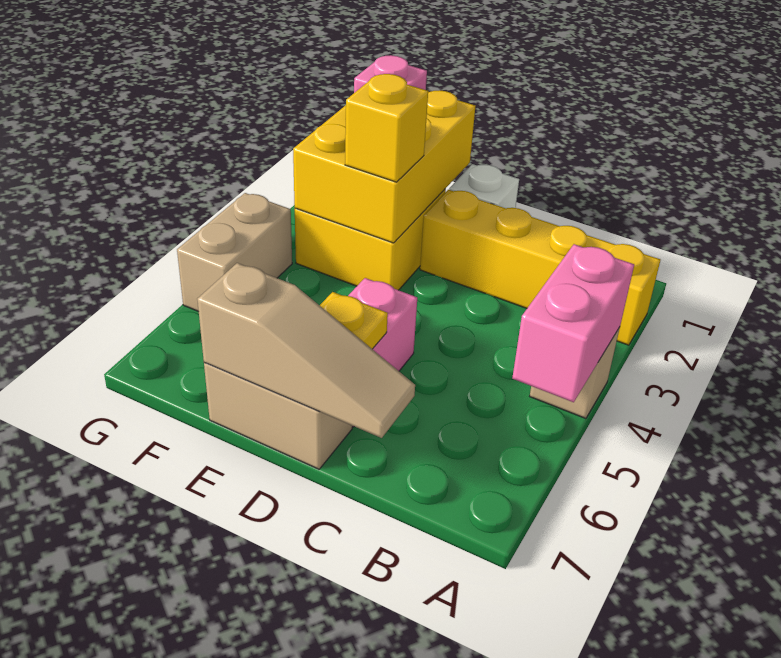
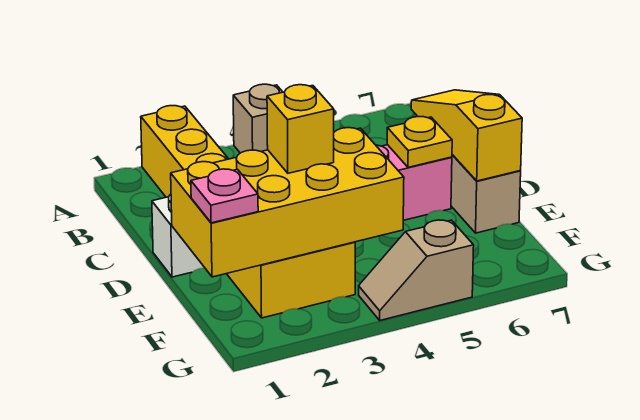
pink 1x2 brick [512,244,634,402] -> none
tan 1x3 slope [197,263,415,438] -> yellow 1x3 slope [411,90,522,181]
yellow 2x3 brick [293,90,476,243] -> yellow 2x4 brick [171,128,404,277]
tan 1x2 brick [177,193,292,312] -> tan 1x2 slope [359,220,474,320]

